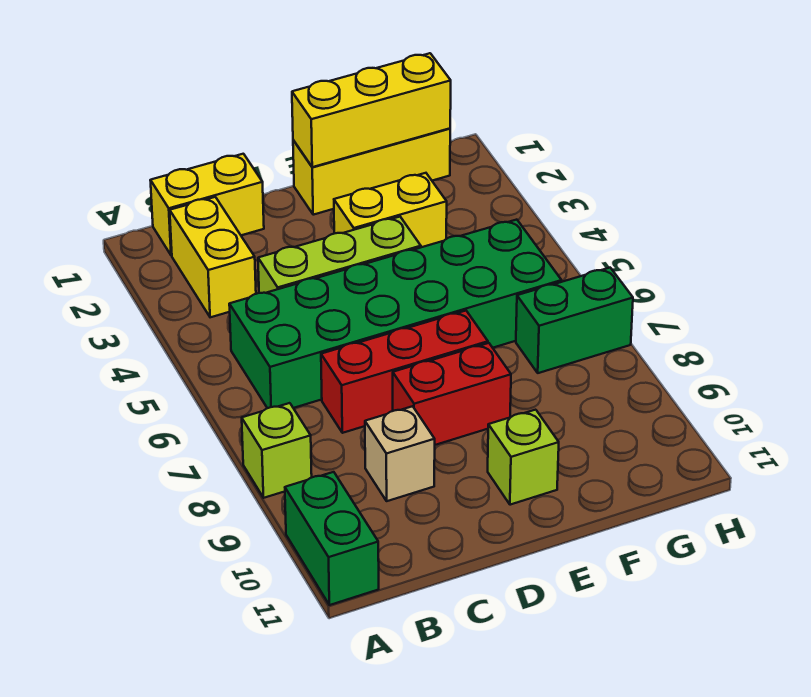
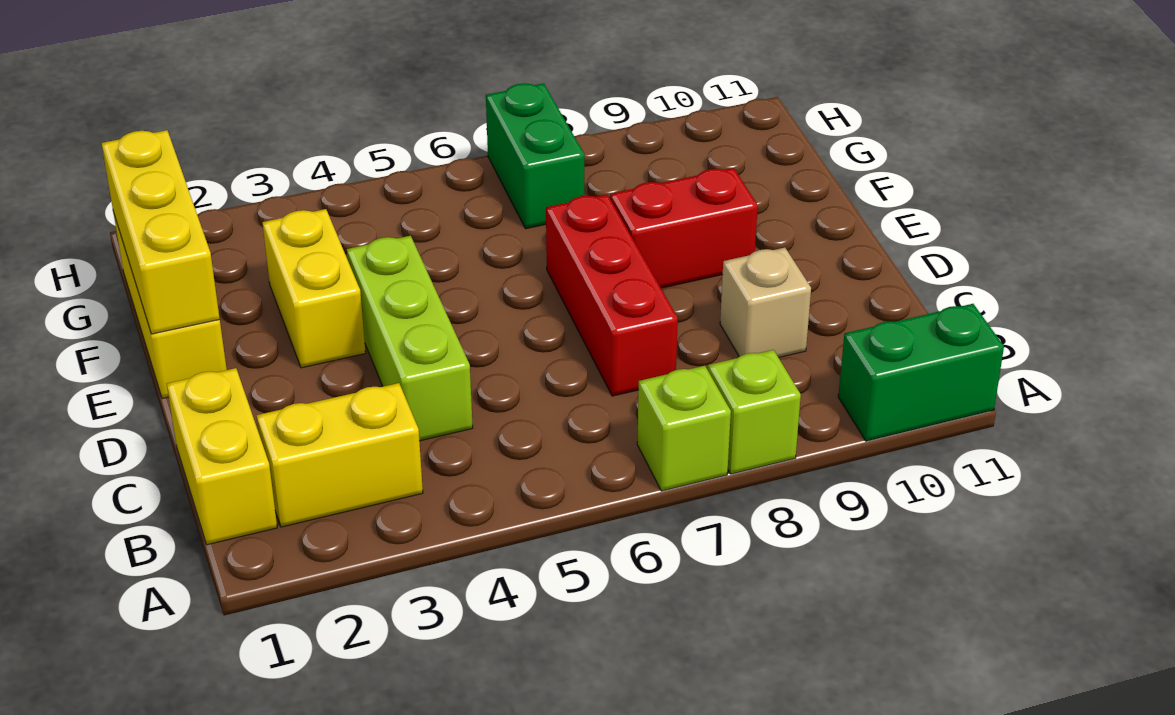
green 2x6 brick [229,220,562,408] -> none
red 1x2 brick [393,343,511,445] -> red 1x2 brick turned to [610,168,758,288]
lime 1x1 brick [488,410,559,505] -> lime 1x1 brick moved to [637,366,731,491]

